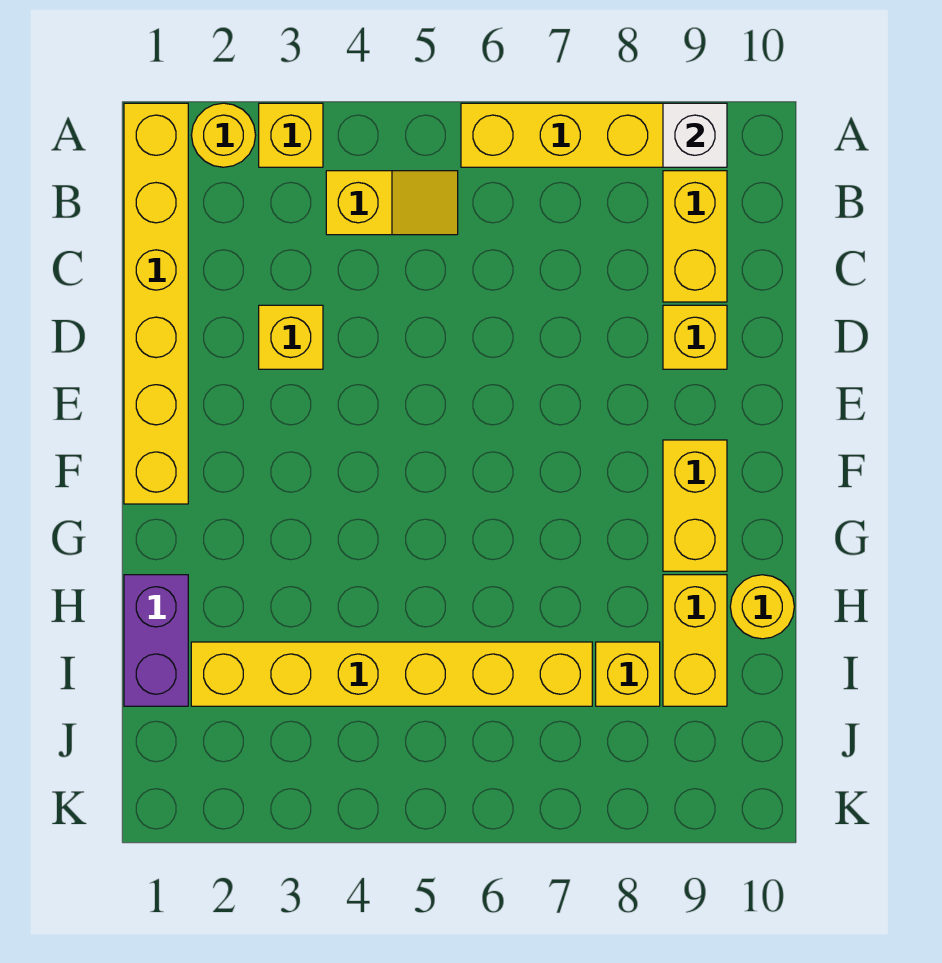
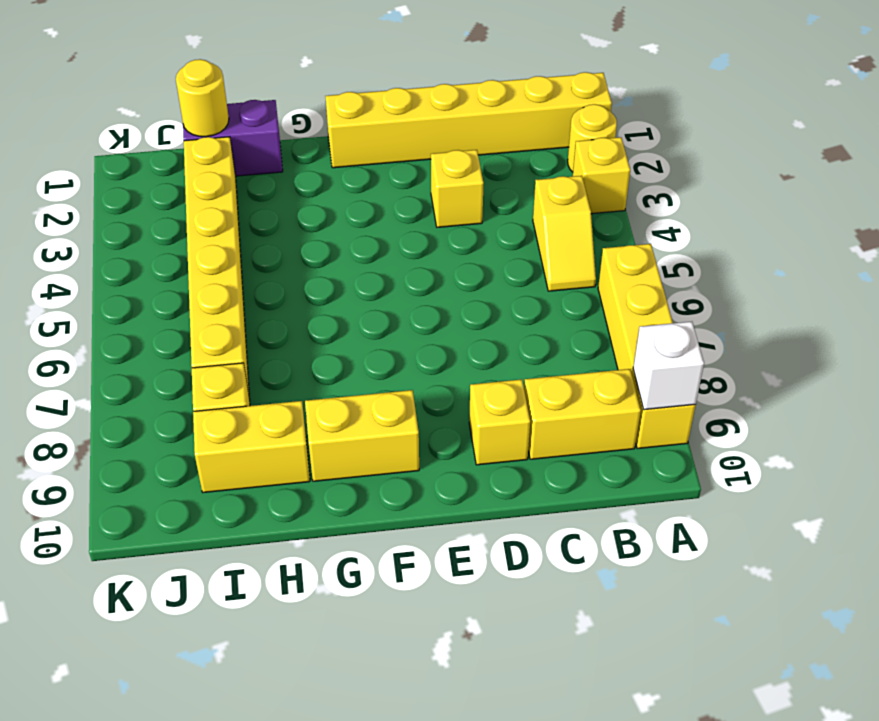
yellow 1x1 round brick [730,575,794,639] -> yellow 1x1 round brick moved to [176,59,229,137]

